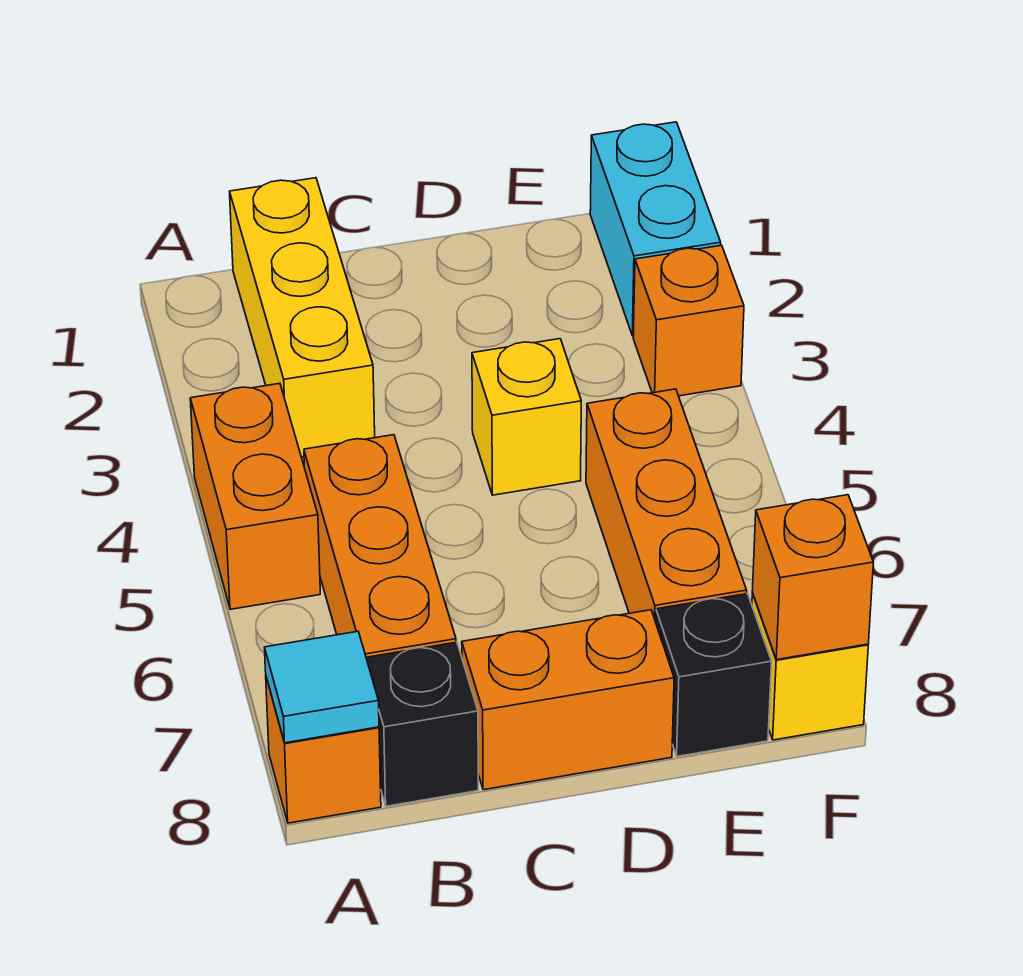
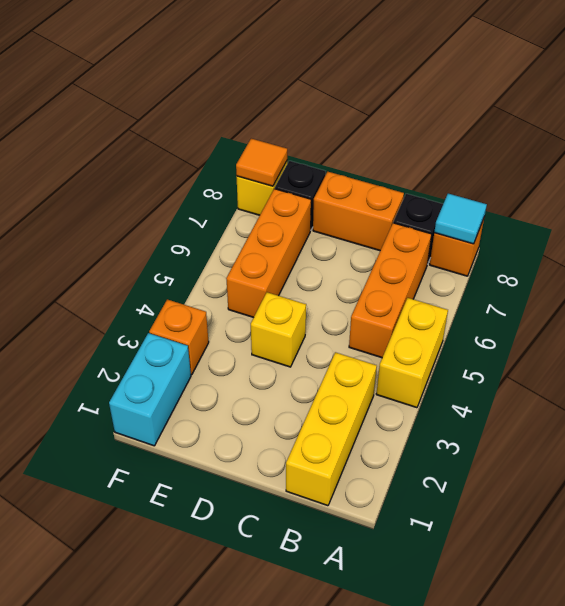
orange 1x2 brick [190,383,320,609] -> yellow 1x2 brick [376,298,448,408]
orange 1x1 brick [752,495,873,660] -> orange 1x1 tile [236,139,287,186]

